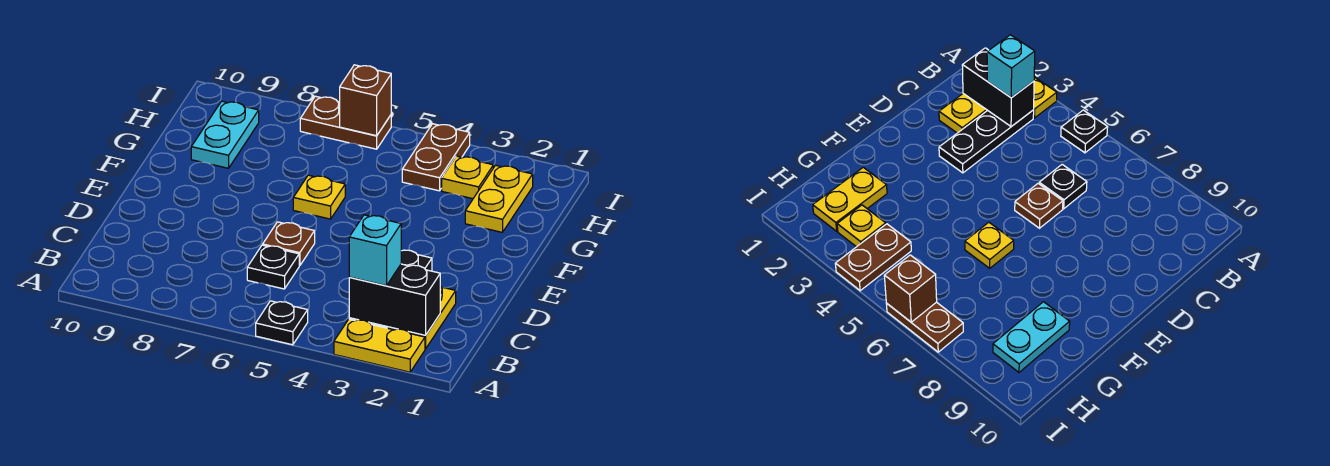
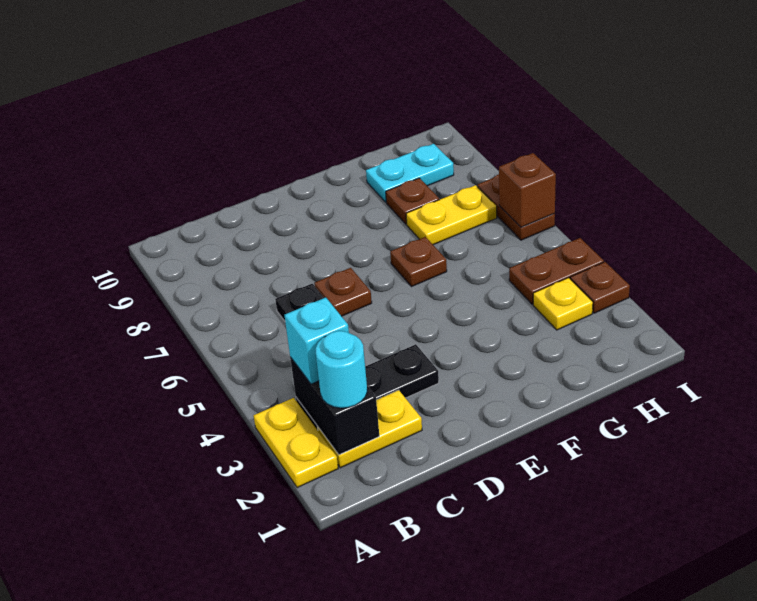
black 1x1 plate [256,301,308,345] -> none
none -> cyan 1x1 round brick [316,331,367,408]
yellow 1x1 plate [293,175,345,219] -> brown 1x1 plate [390,237,447,287]
yellow 1x2 plate [465,165,533,232] -> yellow 1x2 plate moved to [406,185,497,245]
none -> brown 1x1 plate [386,178,439,224]
none -> brown 1x1 plate [570,262,630,313]

